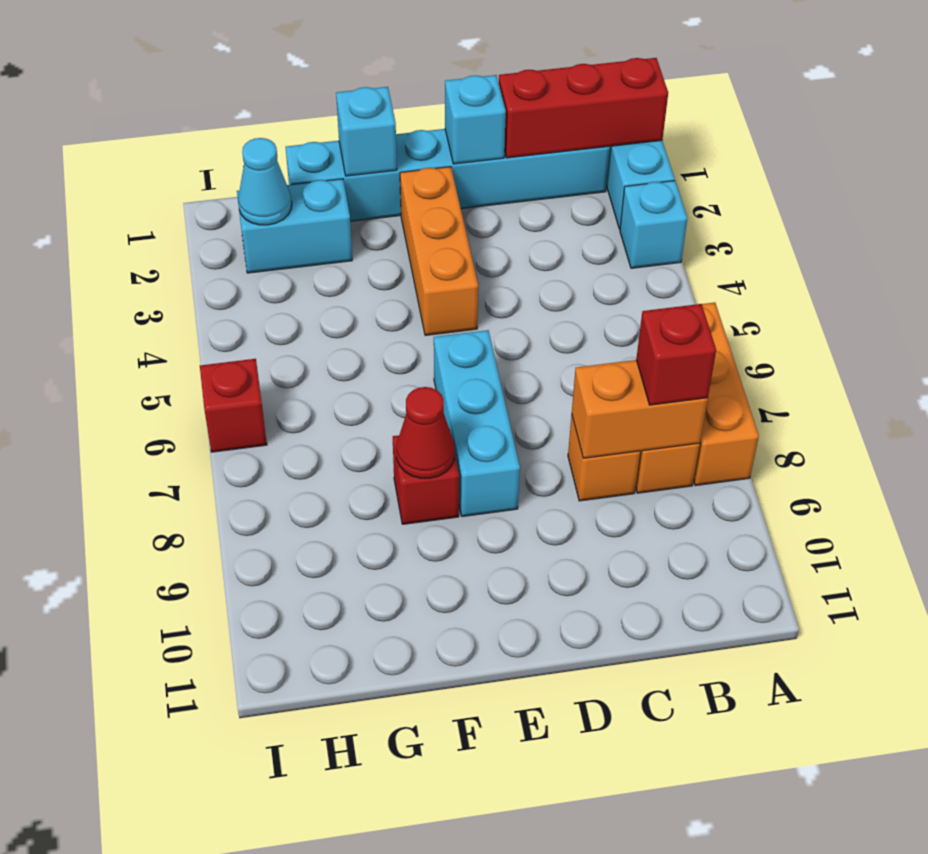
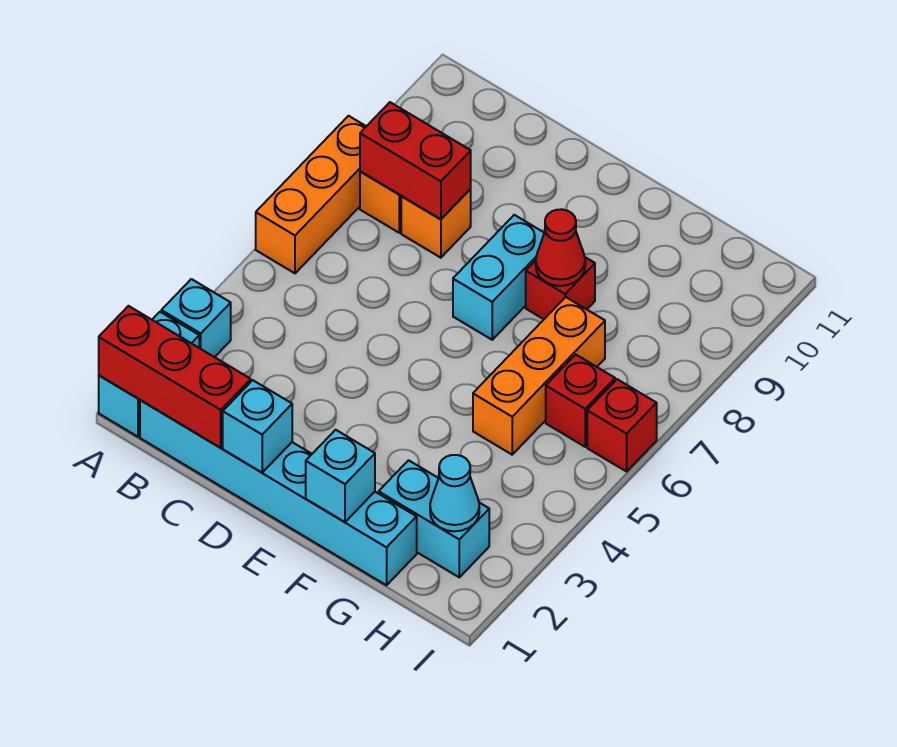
orange 1x2 brick [572,360,708,458] -> red 1x2 brick [360,102,471,219]
red 1x1 brick [636,304,716,405] -> red 1x1 brick moved to [546,355,615,447]
orange 1x3 brick [400,167,478,335] -> orange 1x3 brick moved to [473,297,605,455]
cyan 1x3 brick [434,330,520,516] -> cyan 1x2 brick [453,215,544,340]

